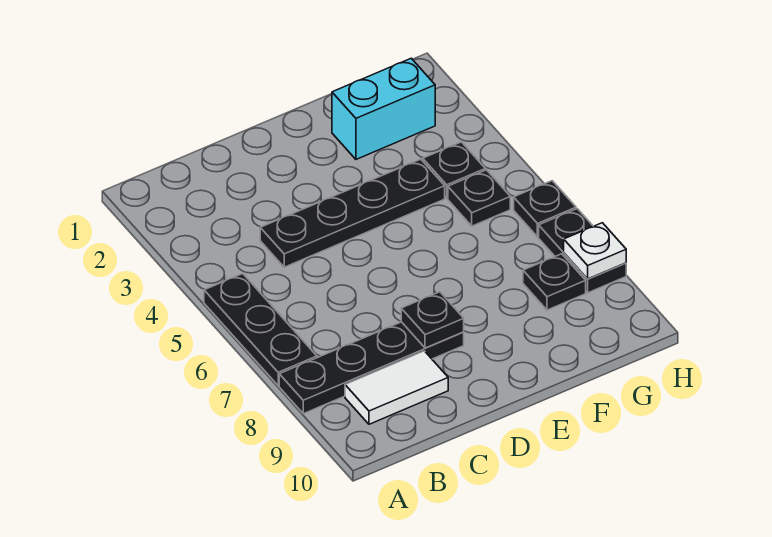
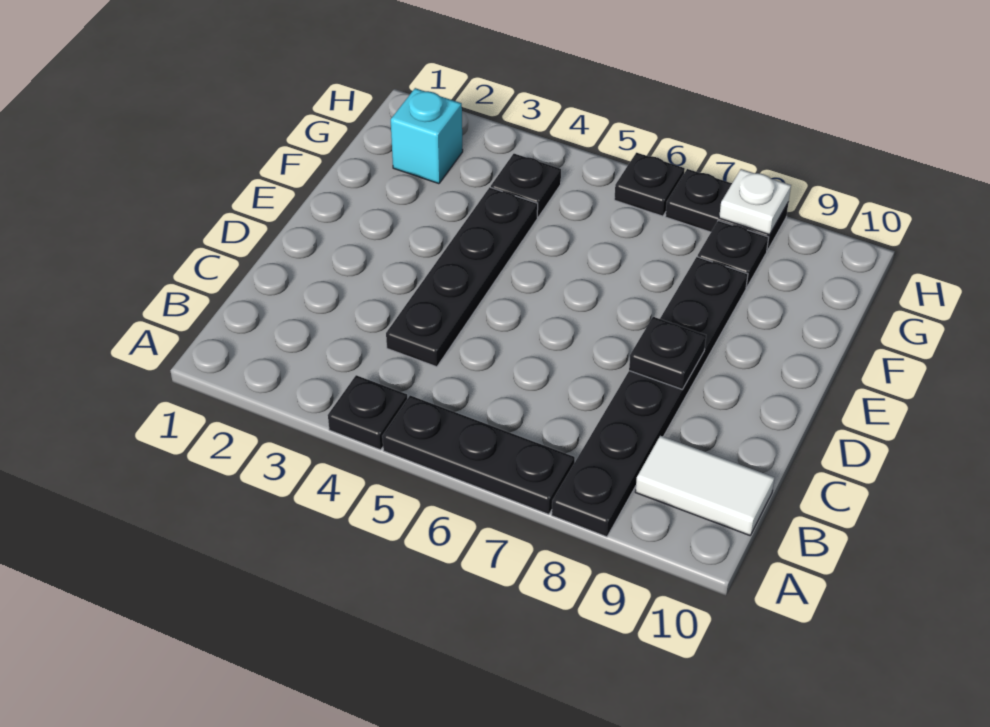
black 1x4 plate [279,322,464,414] -> black 1x6 plate [552,257,748,537]
white 1x2 tile [345,351,448,424] -> white 1x2 tile turned to [635,436,775,535]
cyan 1x2 brick [332,58,435,159] -> cyan 1x1 brick [391,88,463,184]
black 1x1 plate [448,170,510,226] -> black 1x1 plate moved to [328,375,407,450]

